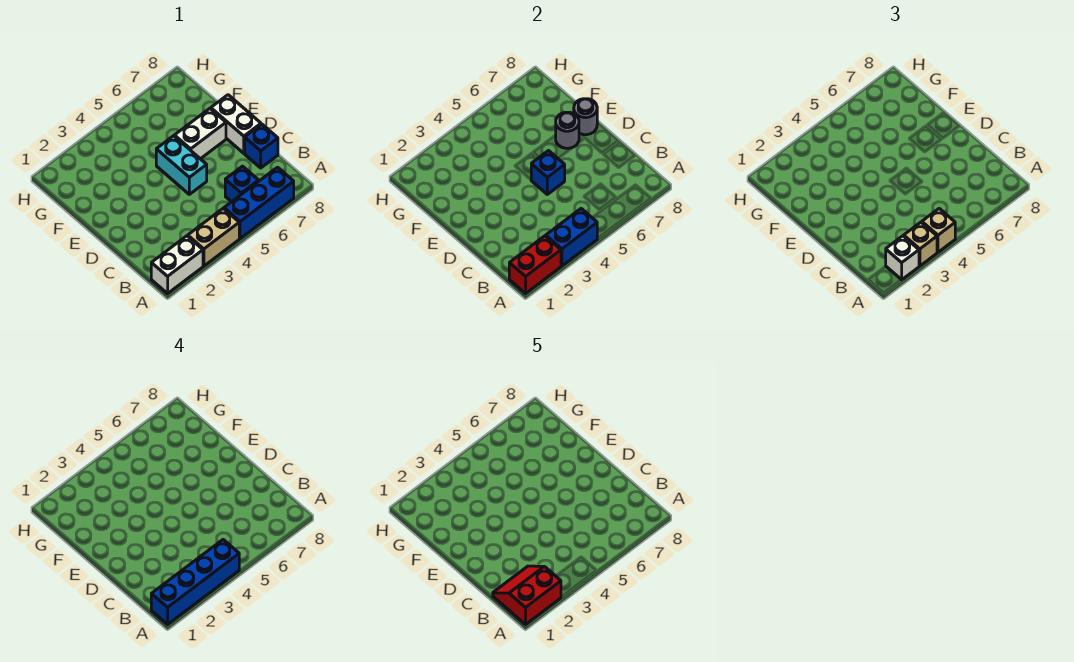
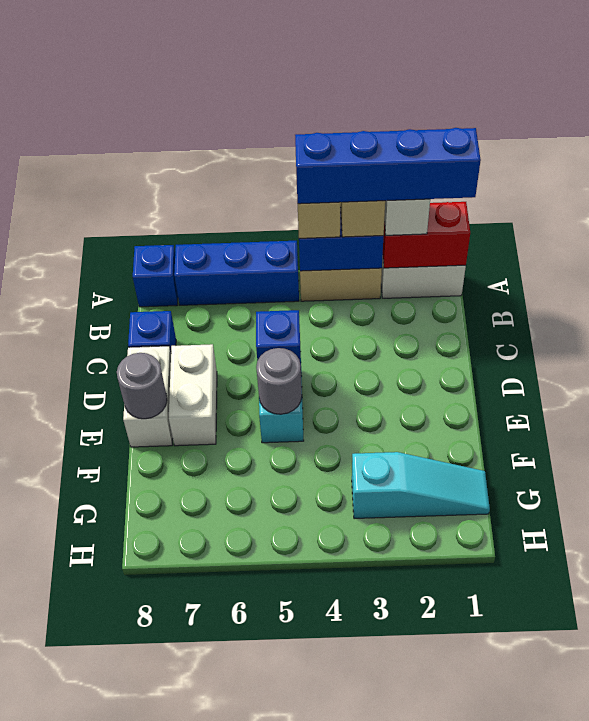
red 2x2 slope [493,566,561,624] -> none
blue 1x1 brick [225,166,259,202] -> blue 1x1 brick moved to [133,245,178,307]
white 1x2 brick [174,109,226,159] -> white 1x2 brick turned to [169,344,217,446]
grey 1x1 round brick [556,112,579,148] -> grey 1x1 round brick moved to [256,348,302,414]
none -> cyan 1x3 slope [352,452,490,519]

